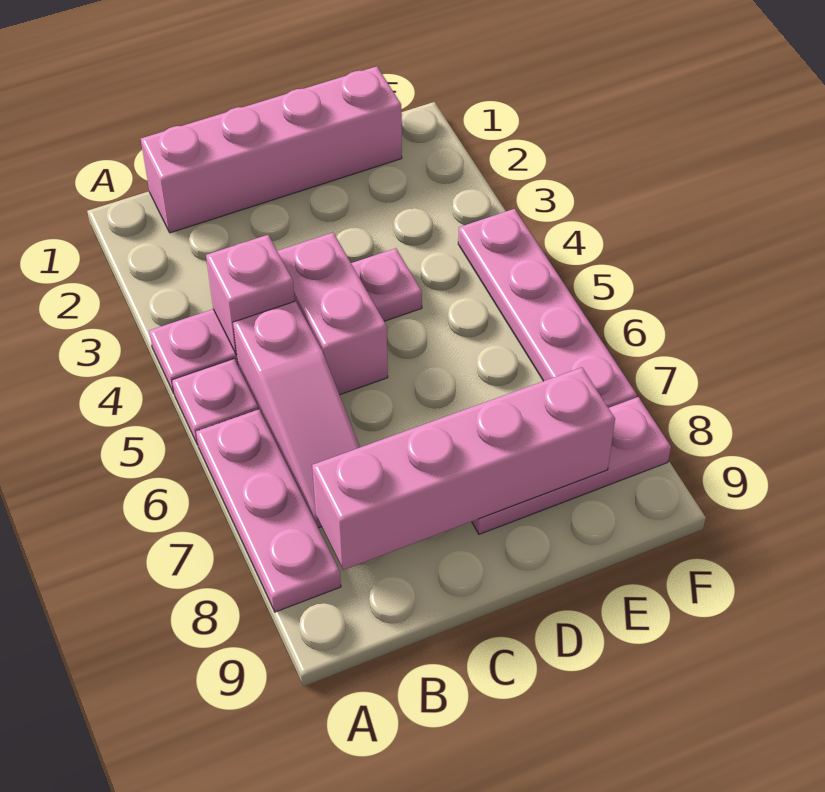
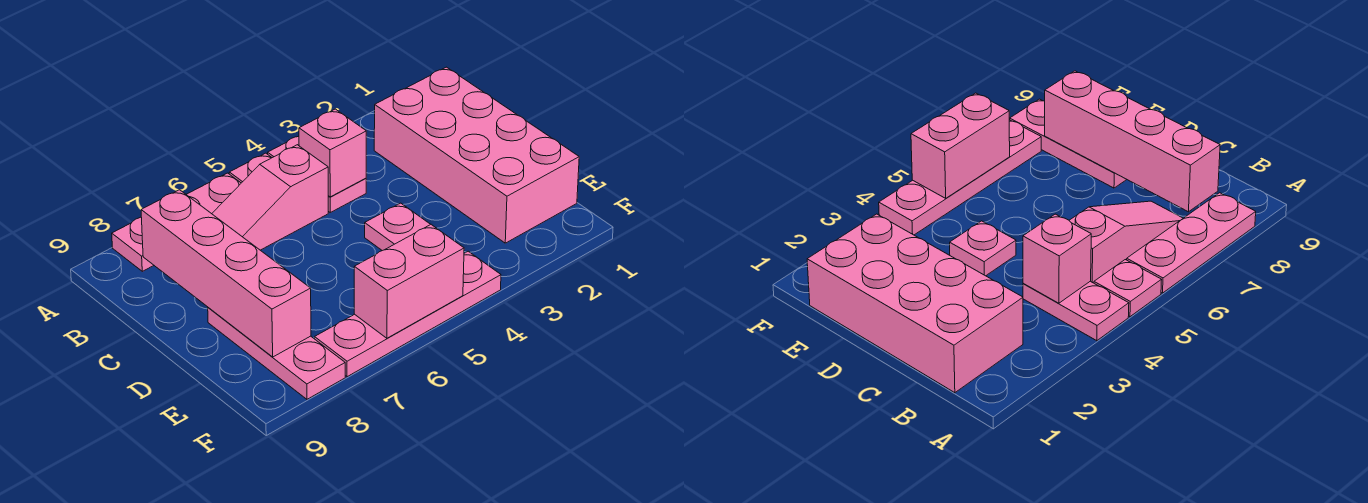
pink 1x4 brick [141,66,402,233] -> pink 2x4 brick [374,67,579,243]
pink 1x2 brick [277,233,388,395] -> pink 1x2 brick moved to [354,224,464,338]

